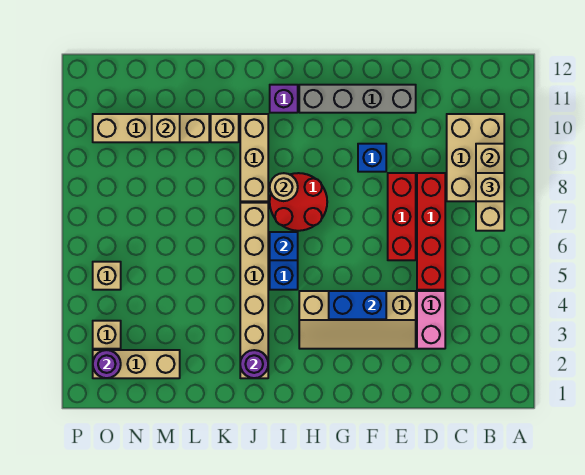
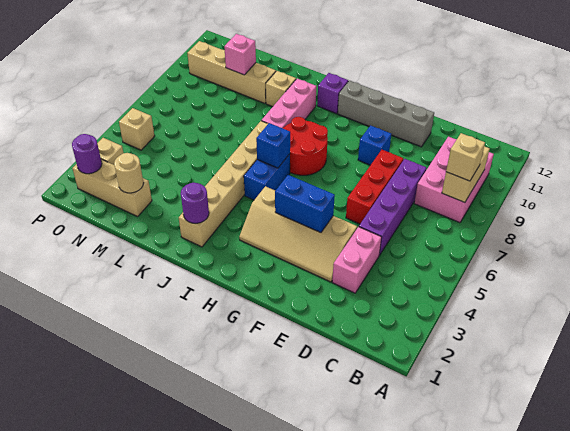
tan 1x3 brick [476,144,504,231] -> tan 1x2 brick [442,146,490,203]
tan 2x3 brick [447,114,504,201] -> pink 2x3 brick [414,137,494,223]
red 1x4 brick [417,173,445,290] -> purple 1x4 brick [359,159,427,255]
tan 1x1 round brick [270,173,298,201] -> tan 1x1 round brick moved to [114,153,143,193]
tan 1x3 brick [240,114,268,201] -> pink 1x3 brick [261,79,316,128]
tan 1x1 brick [152,114,180,142] -> pink 1x1 brick [224,34,256,75]

